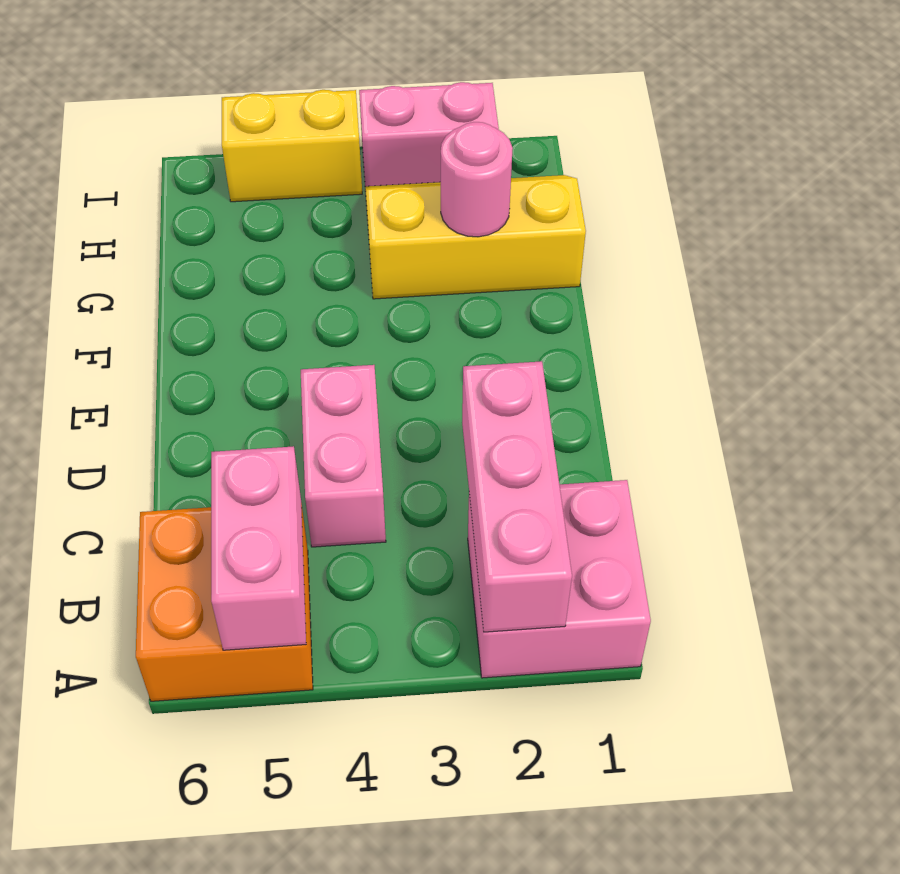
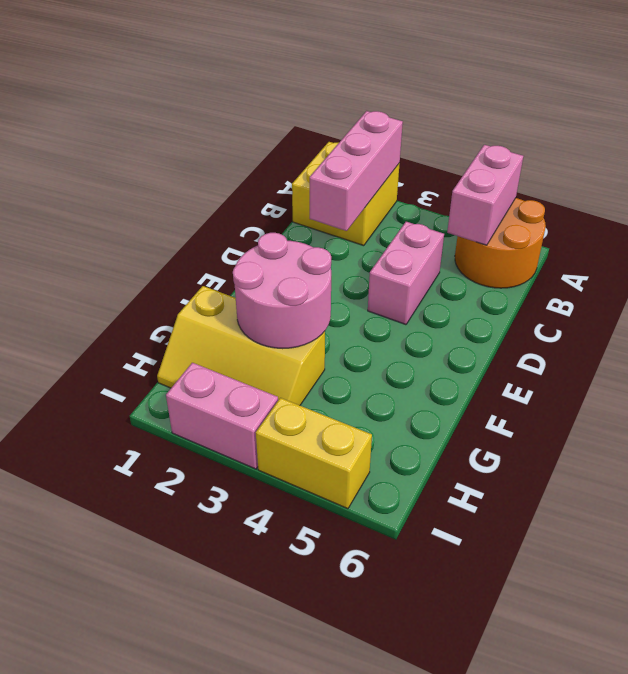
pink 2x2 brick [468,480,651,678] -> yellow 2x2 brick [292,142,400,246]
orange 2x2 brick [136,503,313,701] -> orange 2x2 round brick [455,198,546,288]
pink 1x1 round brick [441,122,513,237] -> pink 2x2 round brick [233,233,331,349]

